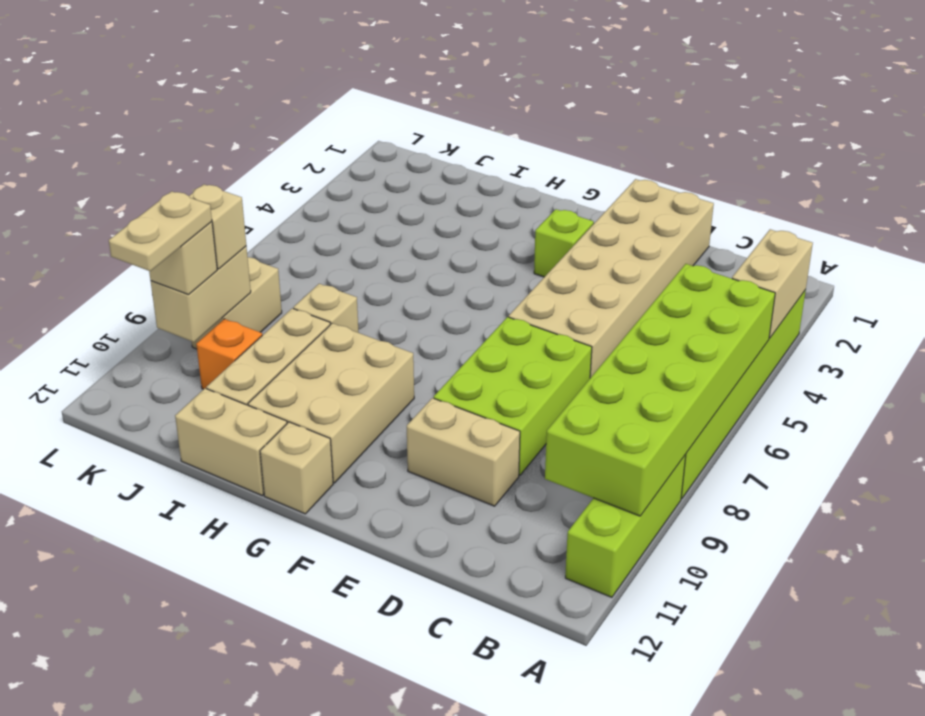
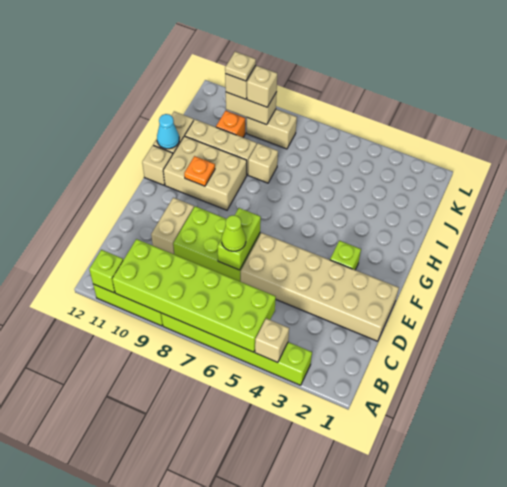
tan 1x2 brick [732,229,813,338] -> tan 1x1 brick [255,318,289,363]
none -> lime 1x1 brick [89,250,123,293]
none -> lime 1x2 brick [217,208,261,270]
none -> lime 1x1 cone [222,215,246,251]
none -> orange 1x1 plate [184,156,215,186]
none -> cyan 1x1 cone [157,114,179,149]
tan 1x2 plate [109,191,212,271] -> tan 1x1 plate [225,52,256,81]

